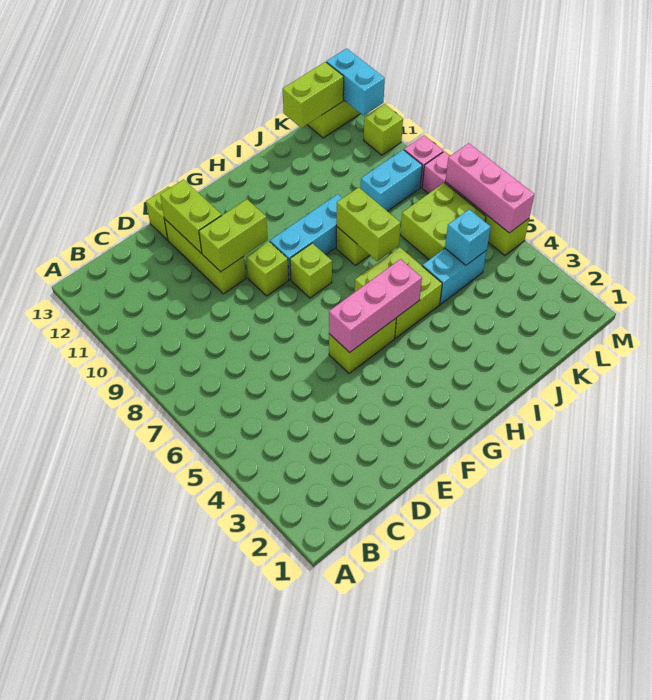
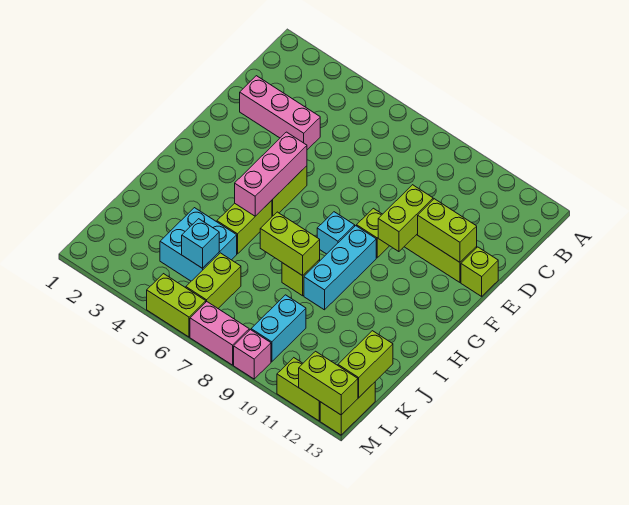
lime 1x1 brick [290,243,332,298] -> cyan 1x1 brick [317,212,355,254]
lime 2x2 brick [355,247,442,338] -> lime 1x2 brick [217,200,272,254]
cyan 1x2 brick [422,249,487,304] -> cyan 2x2 brick [160,208,237,281]
lime 2x2 brick [400,183,486,260] -> lime 1x2 brick [186,253,241,308]
pink 1x3 brick [445,143,534,233] -> pink 1x3 brick moved to [240,76,320,150]
lime 1x1 brick [364,104,403,155] -> lime 1x2 brick [277,358,320,421]
cyan 1x2 brick [326,48,385,116] -> lime 1x2 brick [299,351,358,415]

